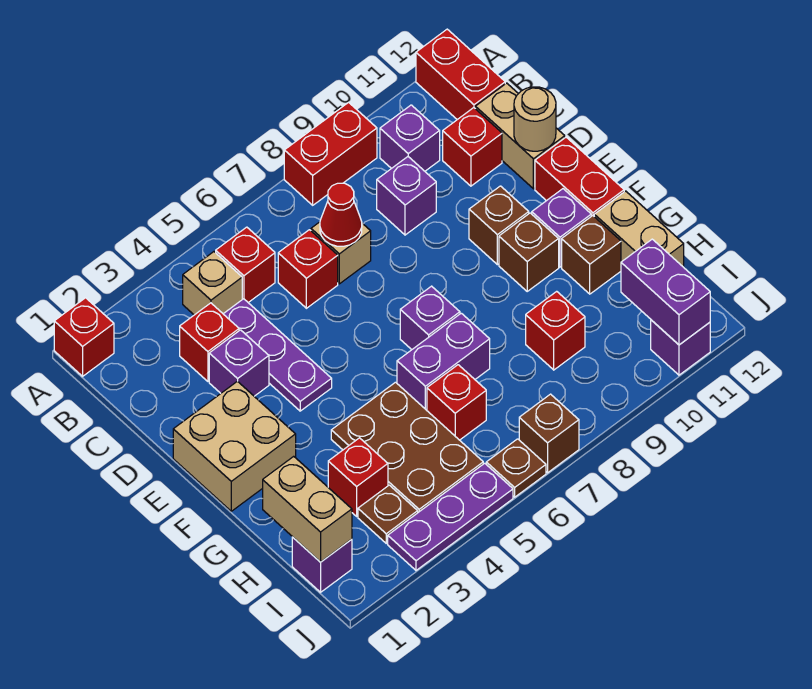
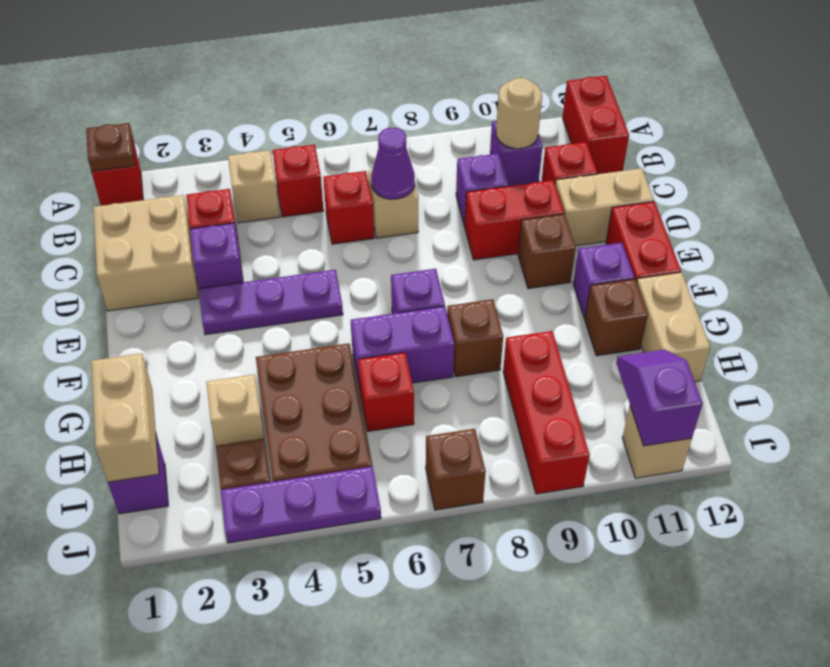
red 1x2 brick [284,102,377,205] -> red 1x2 brick moved to [465,180,564,260]
purple 1x3 plate [224,299,332,411] -> purple 1x3 plate turned to [199,270,343,335]
red 1x1 cone [320,183,362,246] -> purple 1x1 cone [371,128,415,199]
tan 1x2 brick [475,83,565,189] -> tan 1x2 brick turned to [555,168,654,246]
tan 1x1 round brick [514,87,556,151] -> tan 1x1 round brick moved to [496,78,542,149]
tan 2x2 brick [173,381,296,511] -> tan 2x2 brick moved to [93,195,198,311]
brown 1x1 brick [499,213,559,291] -> brown 1x1 brick moved to [447,299,503,377]
red 1x1 brick [328,438,388,516] -> tan 1x1 brick [206,374,265,446]
red 1x1 brick [526,291,585,370] -> red 1x3 brick [503,331,589,494]
purple 1x2 brick [621,239,710,345] -> purple 1x2 slope [616,349,703,446]
brown 1x1 plate [486,439,546,497] -> brown 1x1 plate moved to [86,123,135,171]
purple 1x1 brick [651,320,710,375] -> tan 1x1 brick [622,406,692,478]

